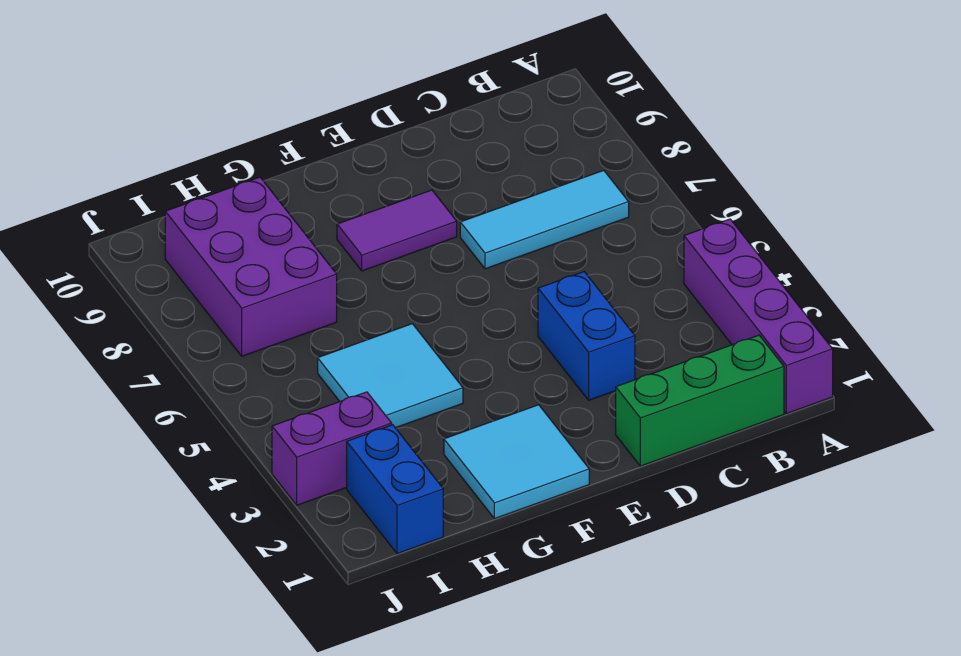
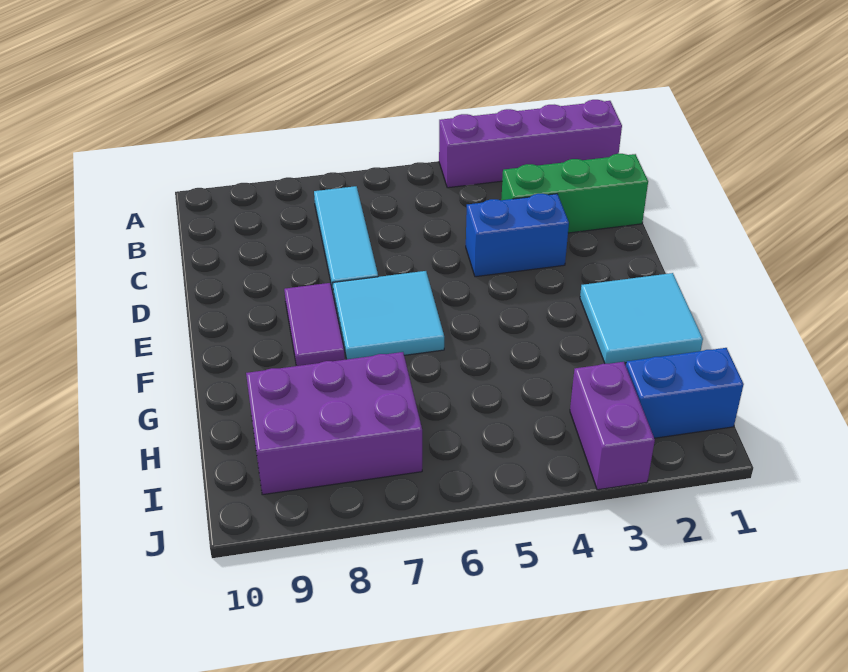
green 1x3 brick [616,335,784,466] -> green 1x3 brick turned to [501,154,648,233]
cyan 2x2 tile [318,324,463,428] -> cyan 2x2 tile moved to [333,271,444,359]

